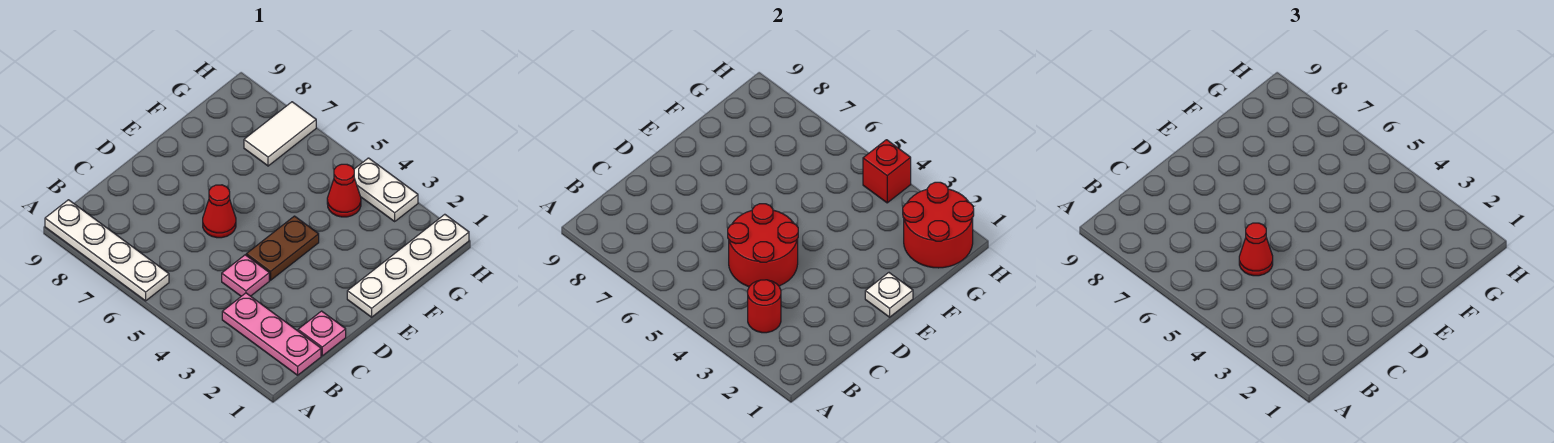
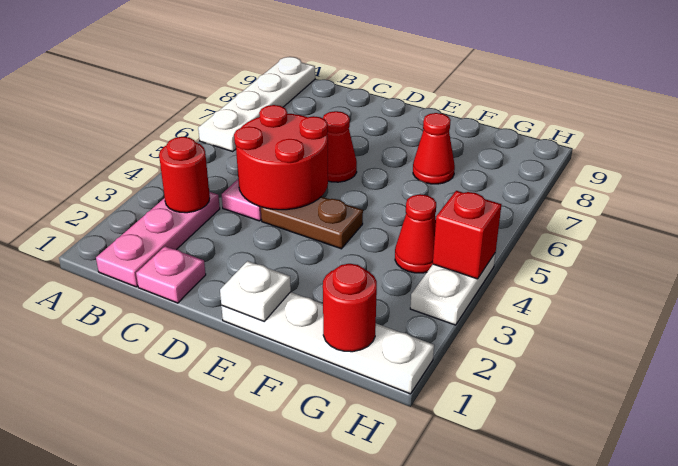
red 1x1 cone [1239,223,1273,276] -> red 1x1 cone moved to [413,113,455,184]
red 2x2 round brick [903,182,974,268] -> red 1x1 round brick [323,264,377,352]
white 1x2 tile [244,102,316,166] -> none

